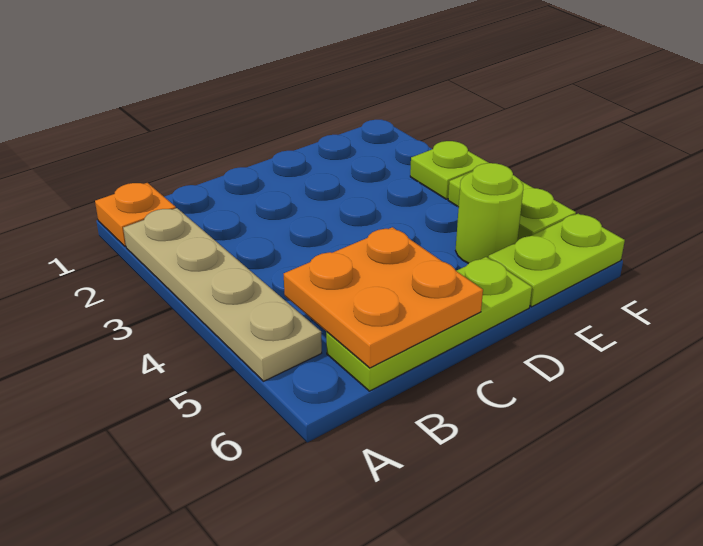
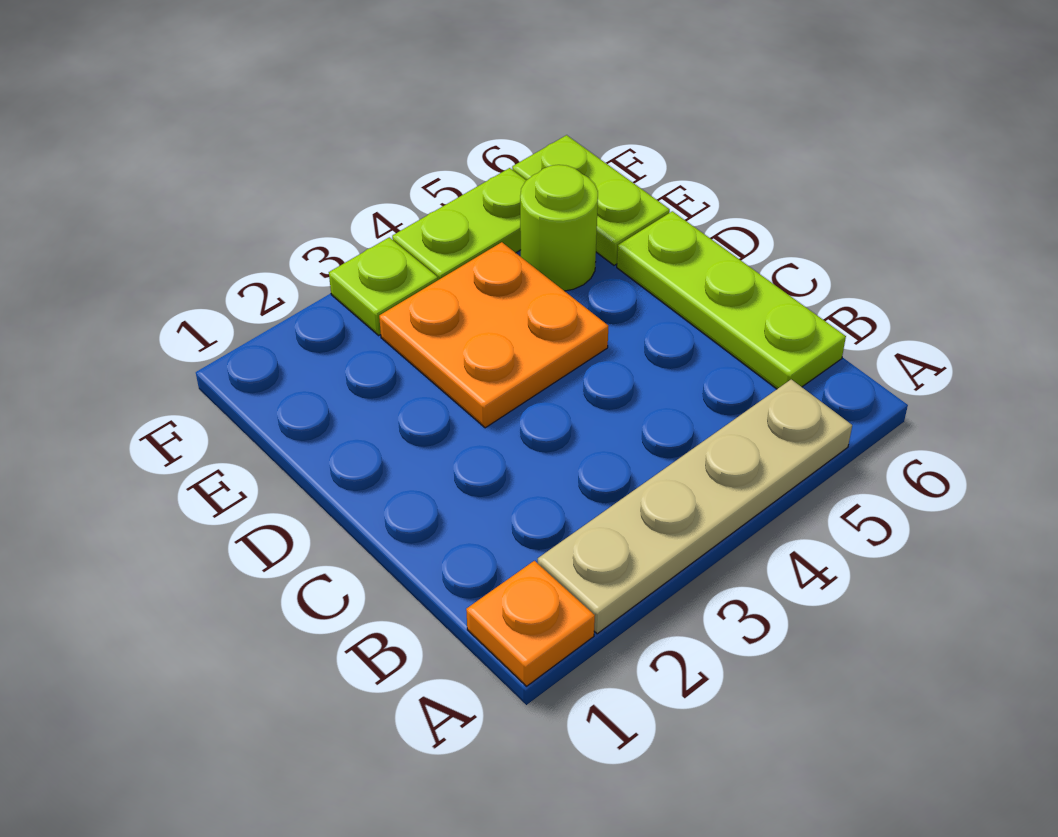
orange 2x2 plate [284,227,483,368] -> orange 2x2 plate moved to [379,242,608,428]

